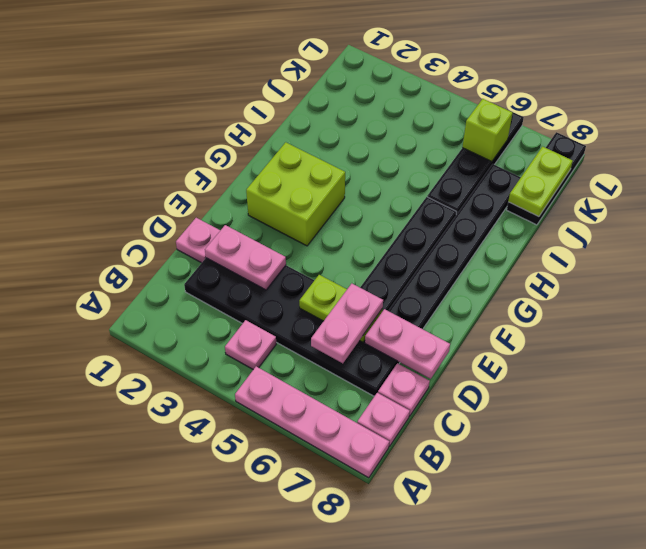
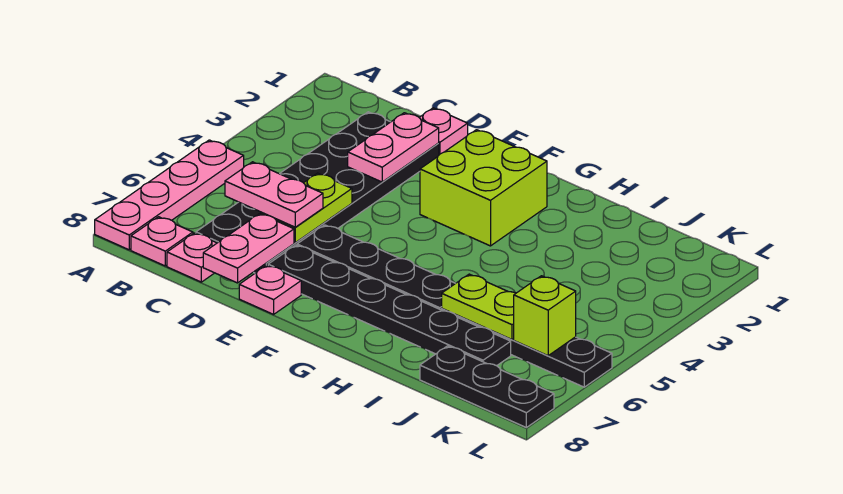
pink 1x1 plate [225,320,276,369] -> pink 1x1 plate moved to [239,265,301,314]
lime 1x2 plate [508,147,573,217] -> lime 1x2 plate moved to [442,274,516,339]

